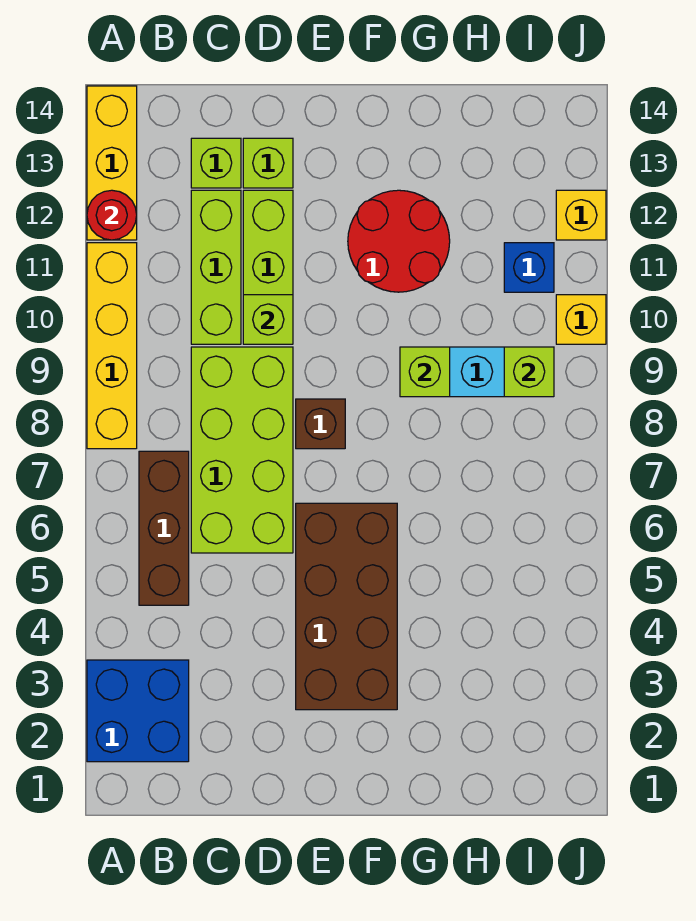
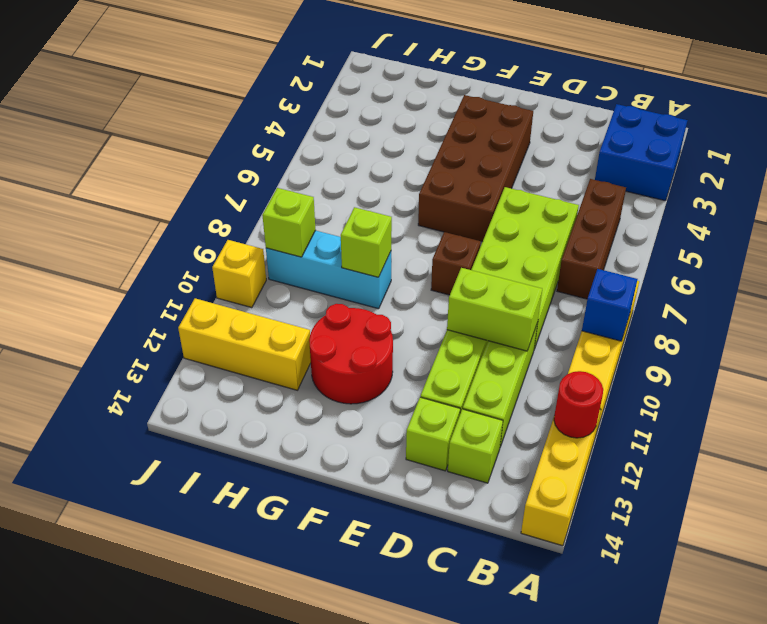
lime 1x1 brick [243,295,293,344] -> lime 1x2 brick [447,268,542,351]
blue 1x1 brick [504,243,554,292] -> blue 1x1 brick moved to [582,269,637,341]
yellow 1x1 brick [556,190,606,240] -> yellow 1x3 brick [178,298,311,390]

